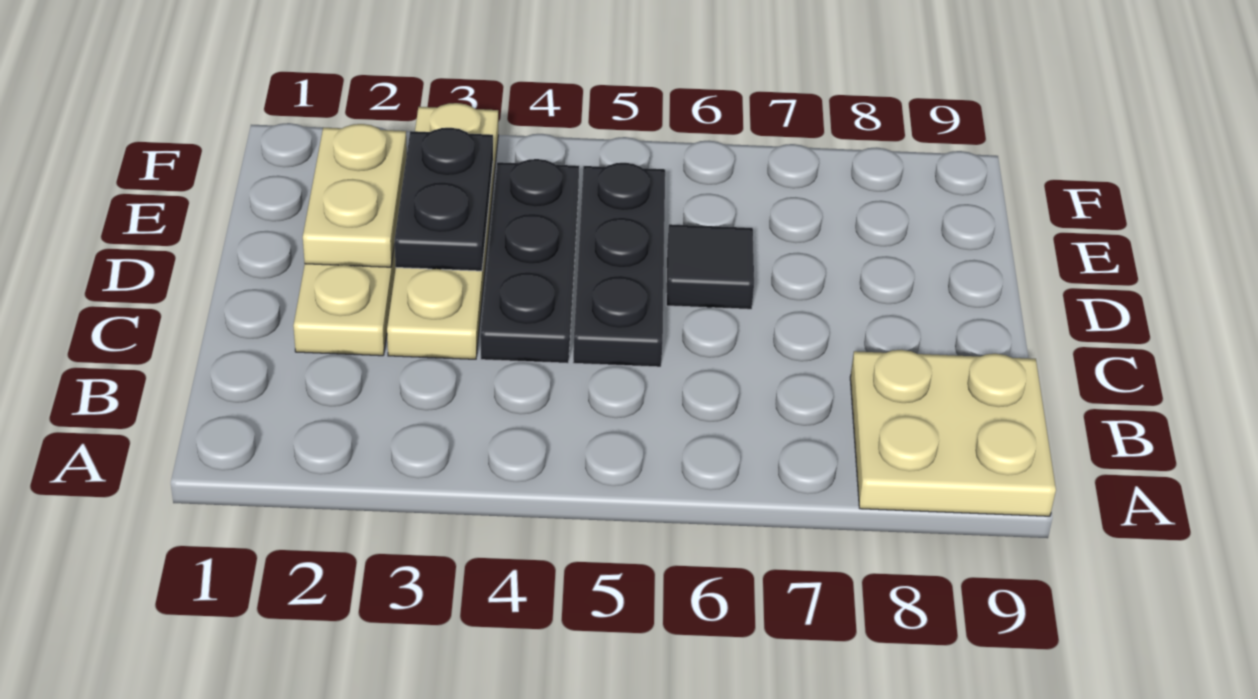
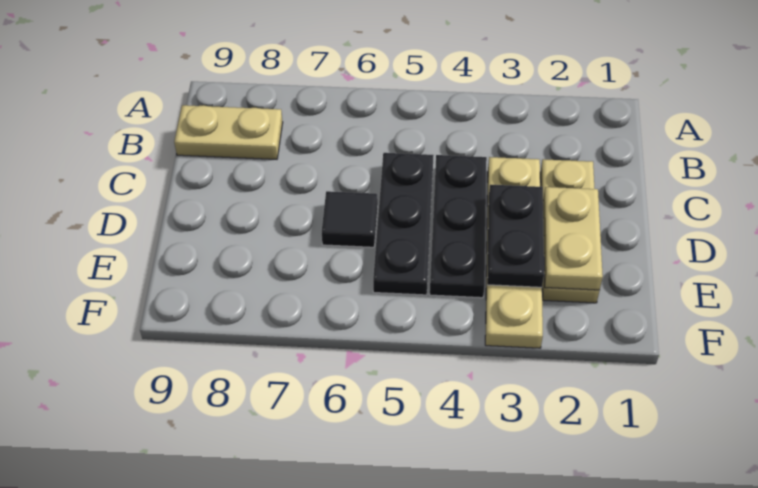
tan 2x2 plate [850,350,1056,516] -> tan 1x2 plate [174,105,283,159]

